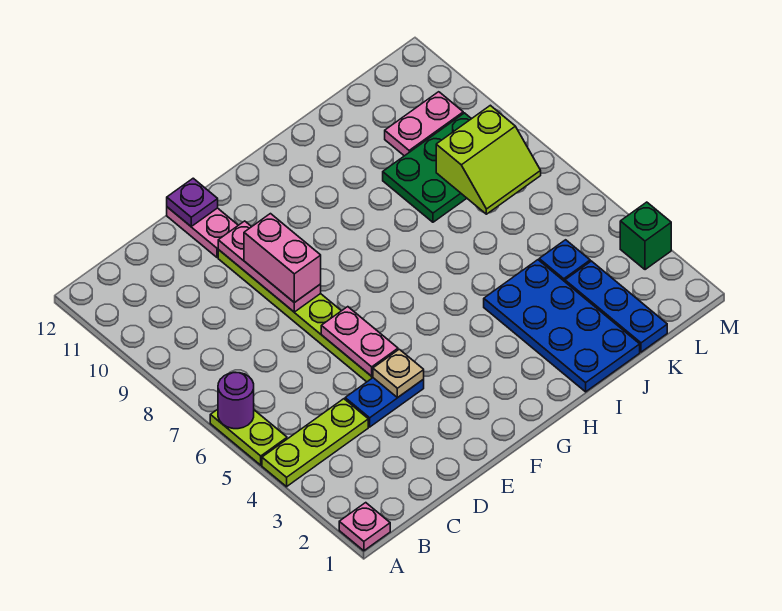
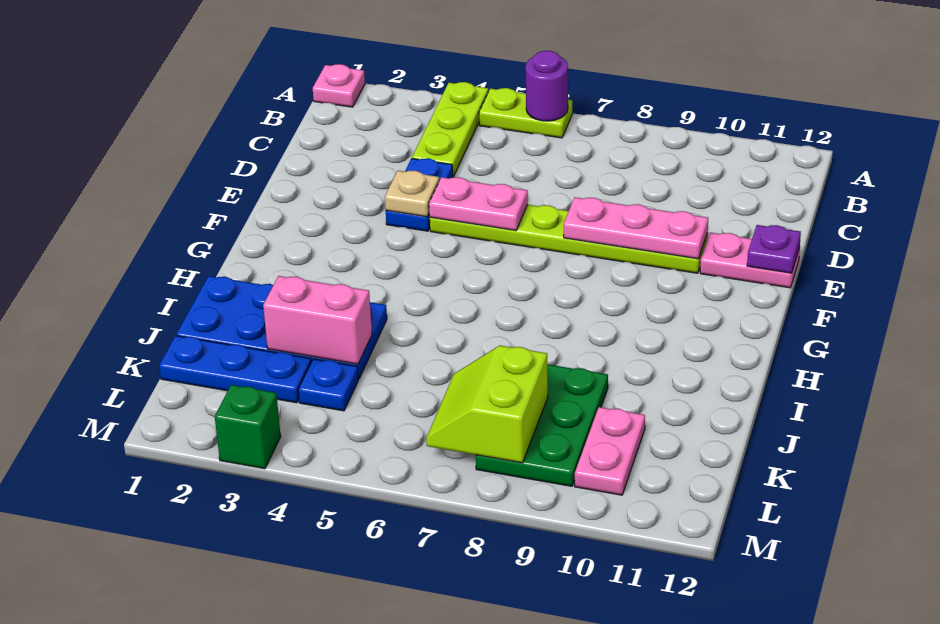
pink 1x2 brick [244,214,321,303] -> pink 1x2 brick moved to [263,276,372,364]

